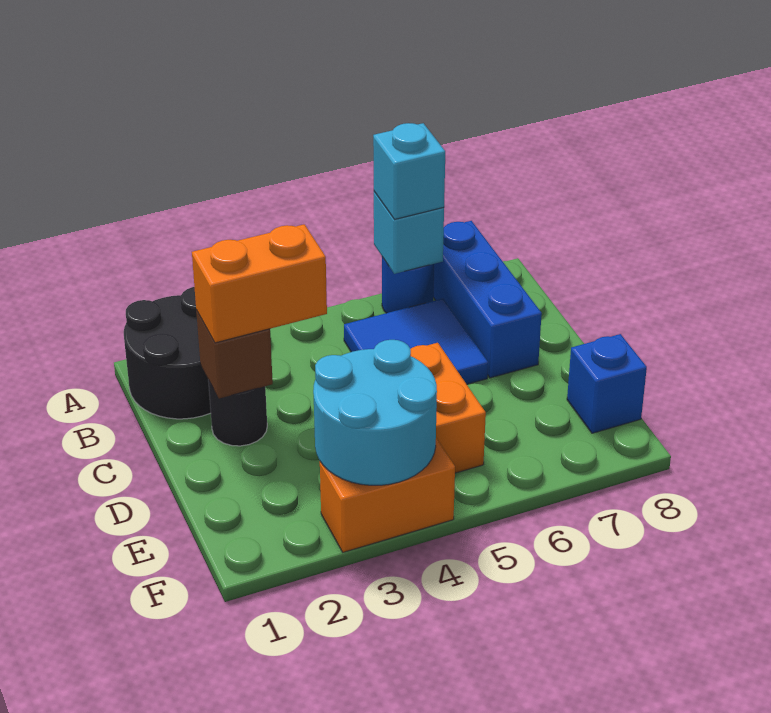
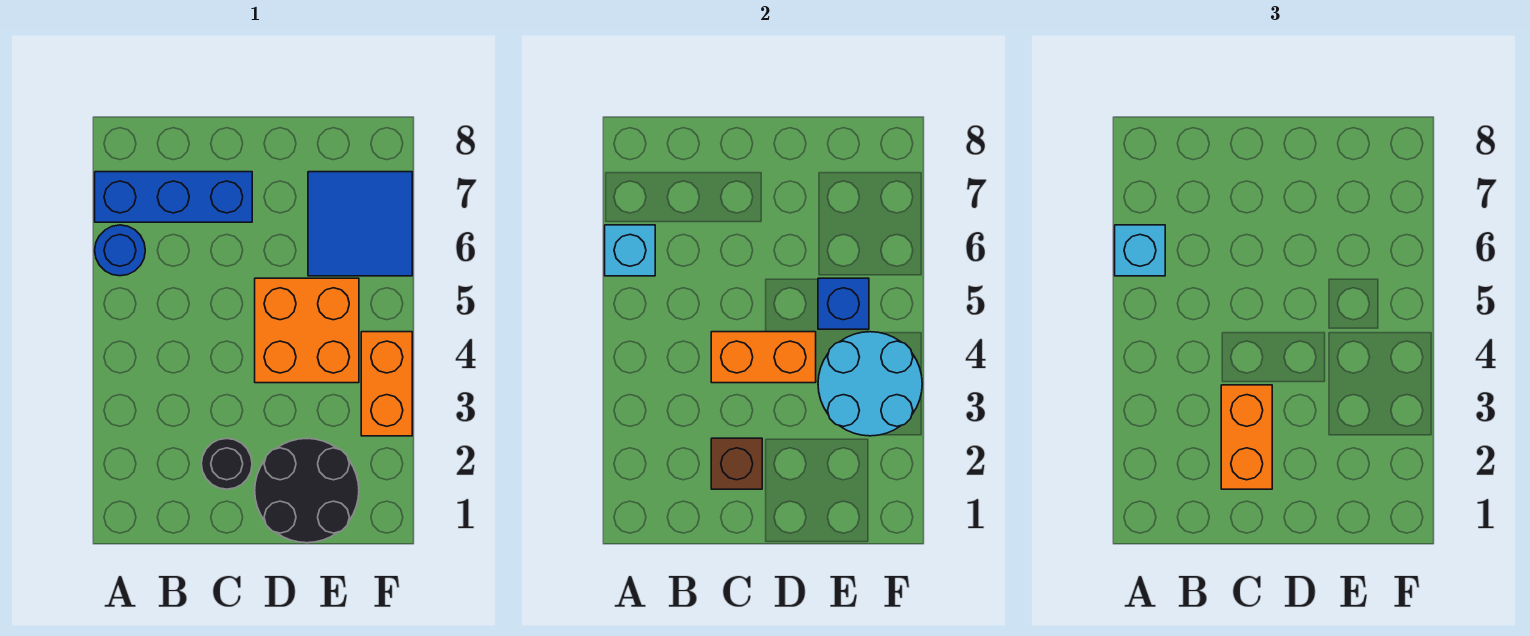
black 2x2 round brick [124,287,211,419] -> black 2x2 round brick moved to [255,439,359,543]
blue 2x2 tile [344,299,488,384] -> blue 2x2 tile moved to [308,172,412,276]
none -> orange 1x2 brick [711,332,816,383]
blue 1x1 brick [567,334,647,433] -> blue 1x1 brick moved to [818,278,869,329]

